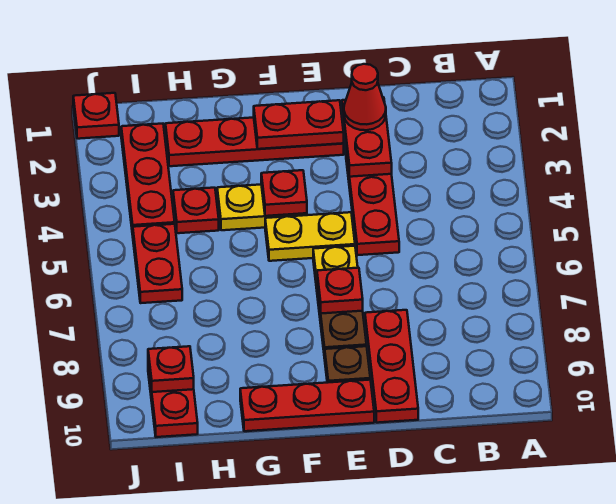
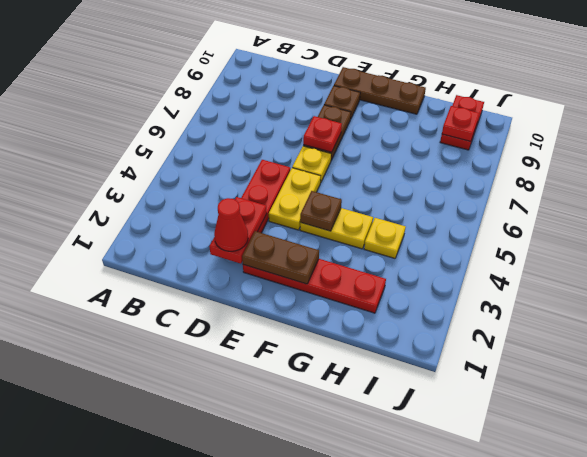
red 1x3 plate [365,310,418,423] -> none
red 1x2 plate [254,100,344,149] -> brown 1x2 plate [242,231,319,284]
yellow 1x2 plate [265,212,355,261] -> yellow 1x2 plate turned to [269,168,321,230]
red 1x3 plate [240,380,374,431] -> brown 1x3 plate [334,67,426,114]
red 1x1 plate [261,170,307,216] -> brown 1x1 plate [300,191,342,231]
red 1x1 plate [173,188,219,233] -> yellow 1x1 plate [364,218,406,258]
red 1x3 plate [121,124,175,235] -> none
red 1x2 plate [133,224,182,303] -> none
red 1x1 plate [73,93,119,139] -> none

